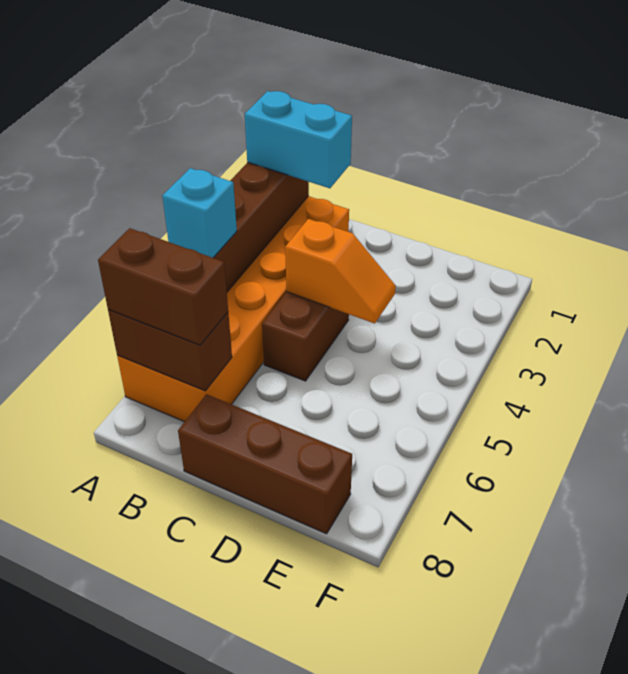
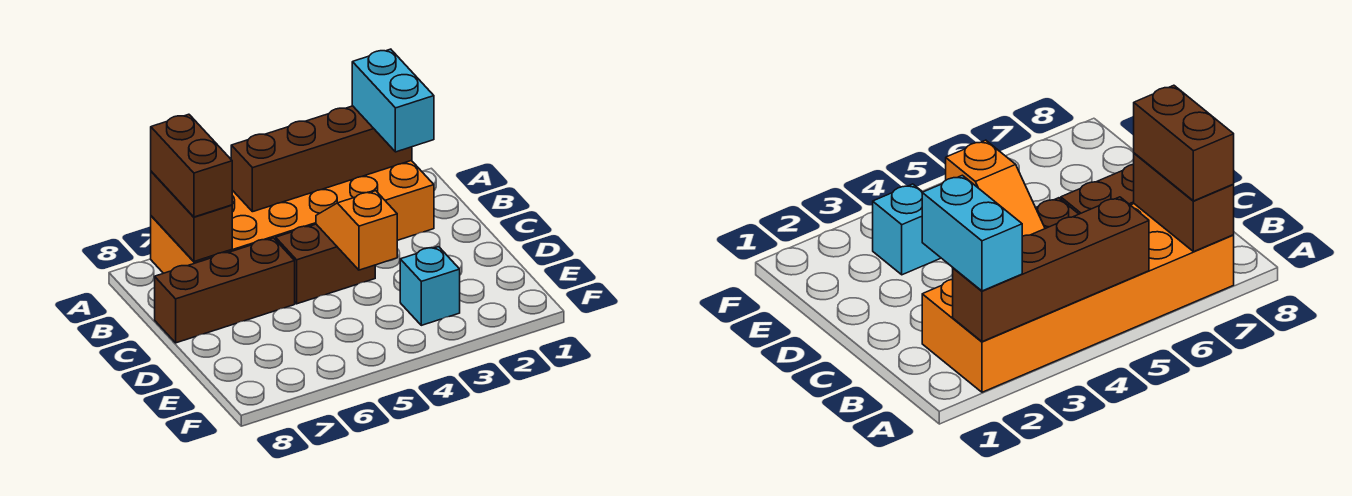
cyan 1x1 brick [162,168,237,258] -> cyan 1x1 brick moved to [400,247,460,325]
orange 1x2 slope [285,219,396,323] -> orange 1x2 slope turned to [316,191,397,270]
brown 1x3 brick [178,394,352,534] -> brown 1x3 brick turned to [155,238,295,343]

